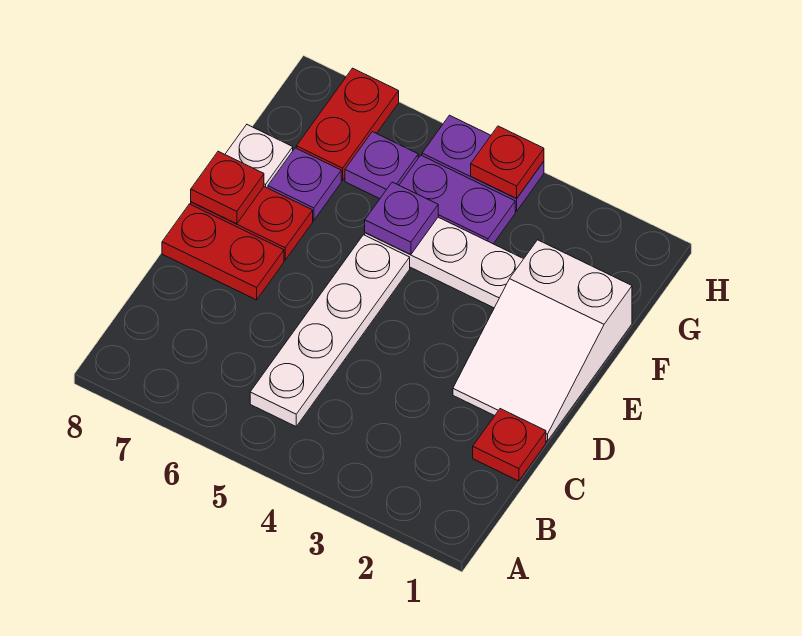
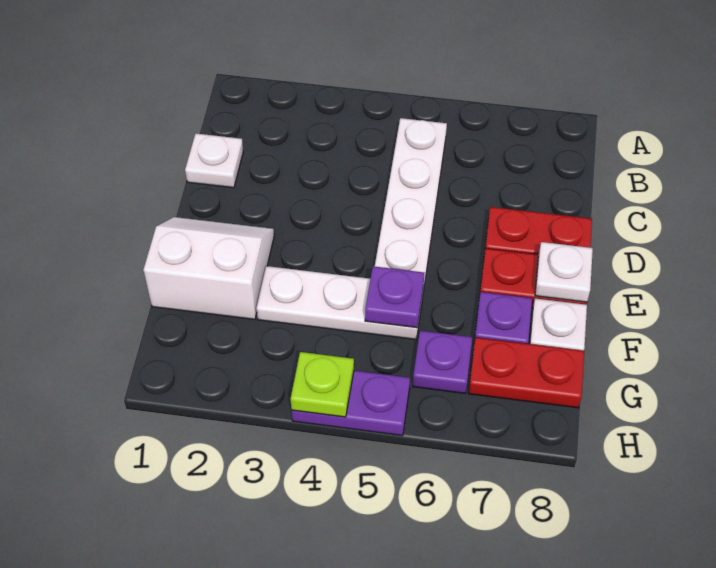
red 1x1 plate [473,409,546,481] -> white 1x1 plate [185,134,243,188]
white 2x3 slope [453,240,632,441] -> white 2x2 slope [143,217,274,319]
red 1x1 plate [191,151,264,224] -> white 1x1 plate [535,242,593,302]
purple 1x2 plate [399,155,515,244] -> none
red 1x2 plate [296,68,399,180] -> red 1x2 plate turned to [468,337,584,408]
red 1x1 plate [471,126,544,198] -> lime 1x1 plate [291,352,354,417]

